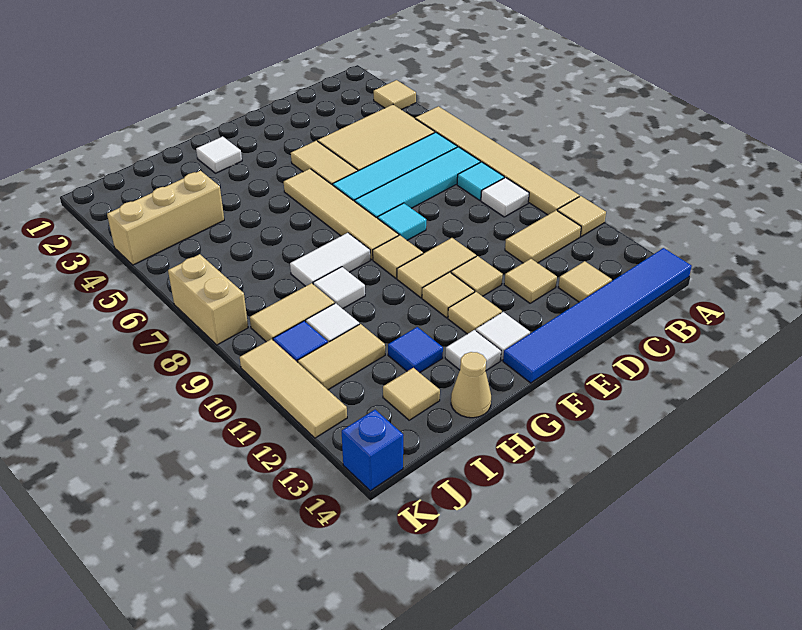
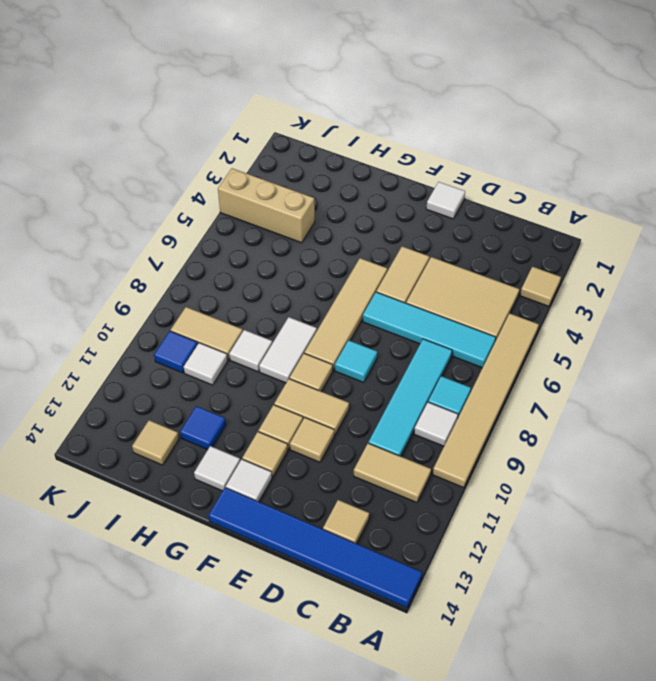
tan 1x1 tile [557,196,606,237] -> none
cyan 1x4 tile [355,147,480,218] -> cyan 1x4 tile turned to [368,339,452,456]
tan 1x1 tile [504,259,557,303] -> none
white 1x1 tile [196,136,242,173] -> white 1x1 tile moved to [426,182,465,219]
white 1x2 tile [290,233,370,286] -> white 1x2 tile turned to [259,317,317,383]
tan 1x1 cone [451,352,491,418] -> none
tan 1x2 tile [298,324,385,390] -> none
tan 1x2 brick [168,254,248,345] -> none
tan 1x3 tile [240,339,347,438] -> none
blue 1x1 brick [342,410,403,491] -> none

